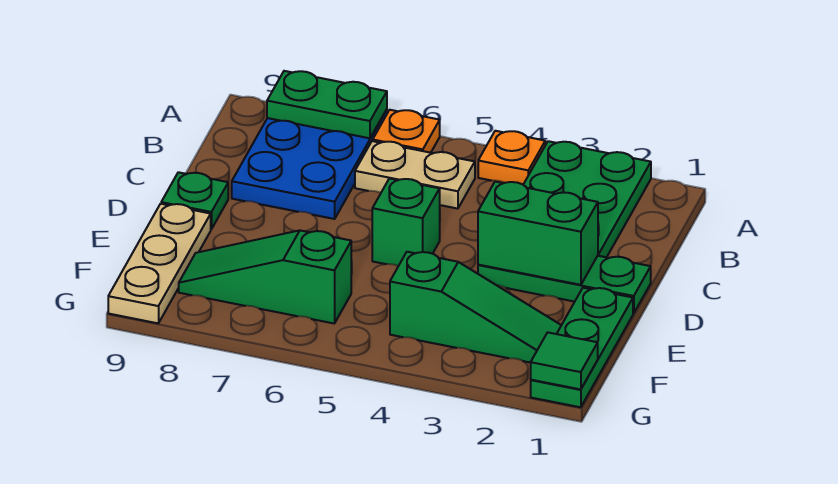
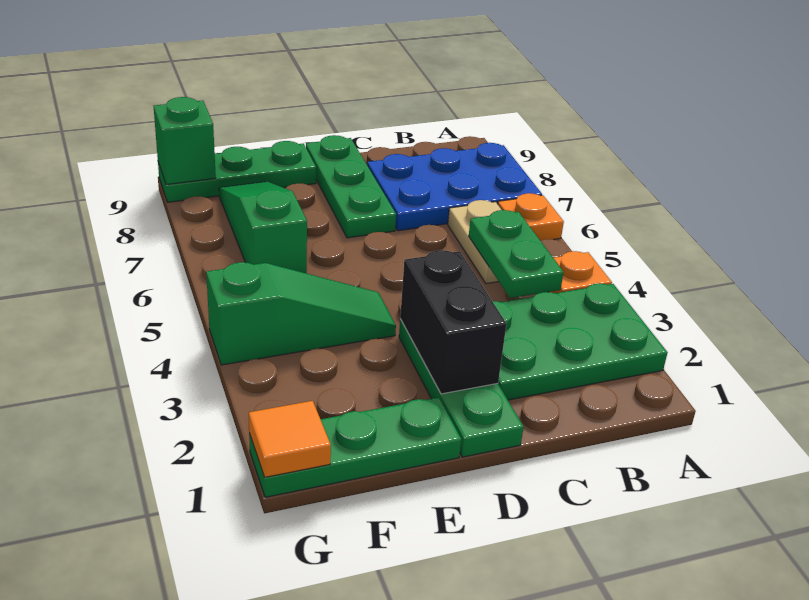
green 1x2 plate [267,71,387,138] -> green 1x2 plate moved to [469,210,564,298]
green 1x2 brick [478,182,598,285] -> black 1x2 brick [400,250,506,394]
green 1x1 brick [372,178,440,266] -> green 1x1 brick moved to [154,97,216,185]
green 1x1 plate [161,172,228,229] -> green 1x3 plate [306,135,396,238]
tan 1x3 plate [108,204,211,323] -> green 1x3 plate [158,141,316,202]
green 1x3 slope [390,252,561,363] -> green 1x3 slope turned to [206,262,396,365]
green 1x1 tile [531,332,598,389] -> orange 1x1 tile [249,401,331,477]

